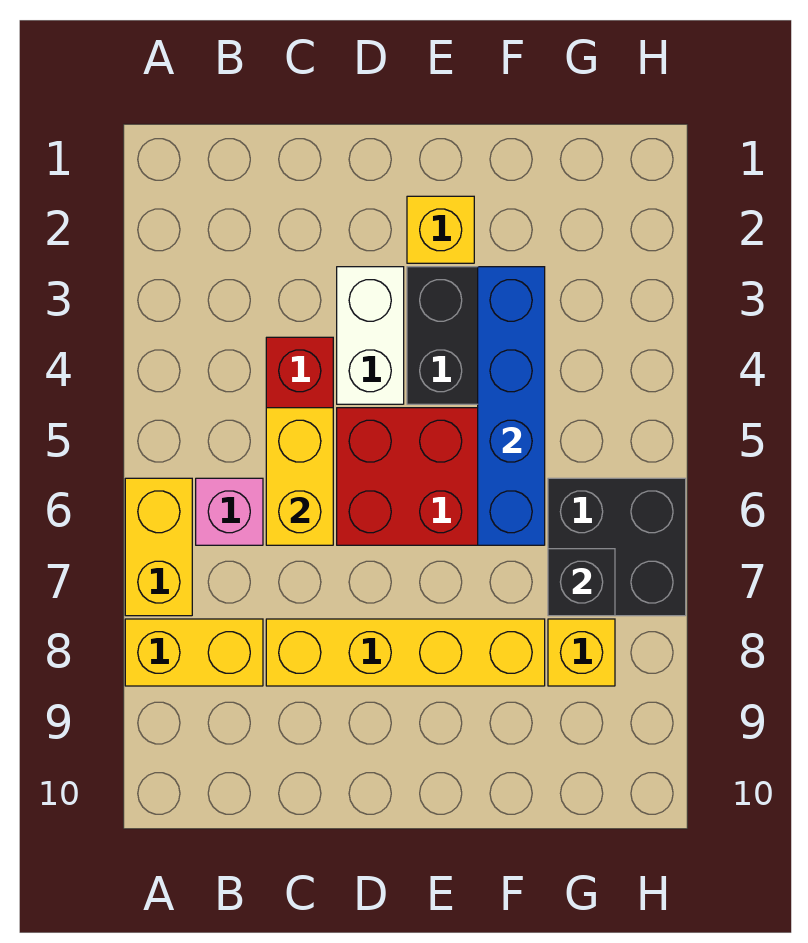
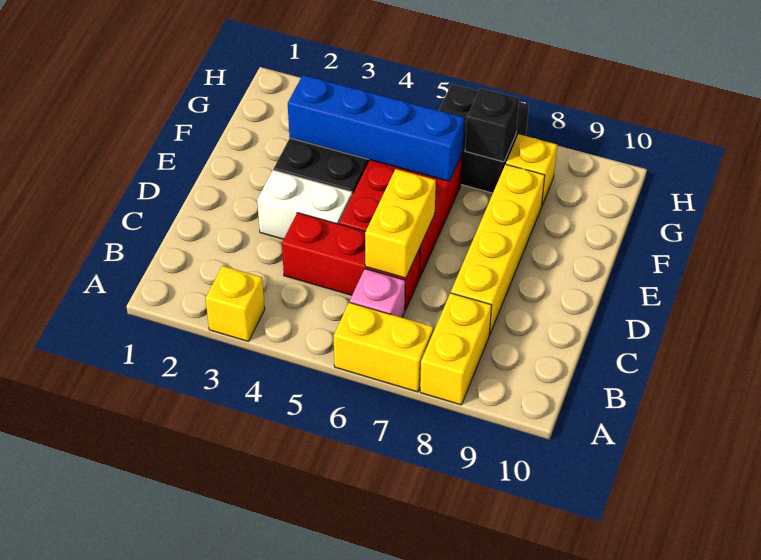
yellow 1x2 brick [266,408,333,545] -> yellow 1x2 brick turned to [365,169,436,278]
yellow 1x1 brick [407,196,474,263] -> yellow 1x1 brick moved to [205,266,265,342]

